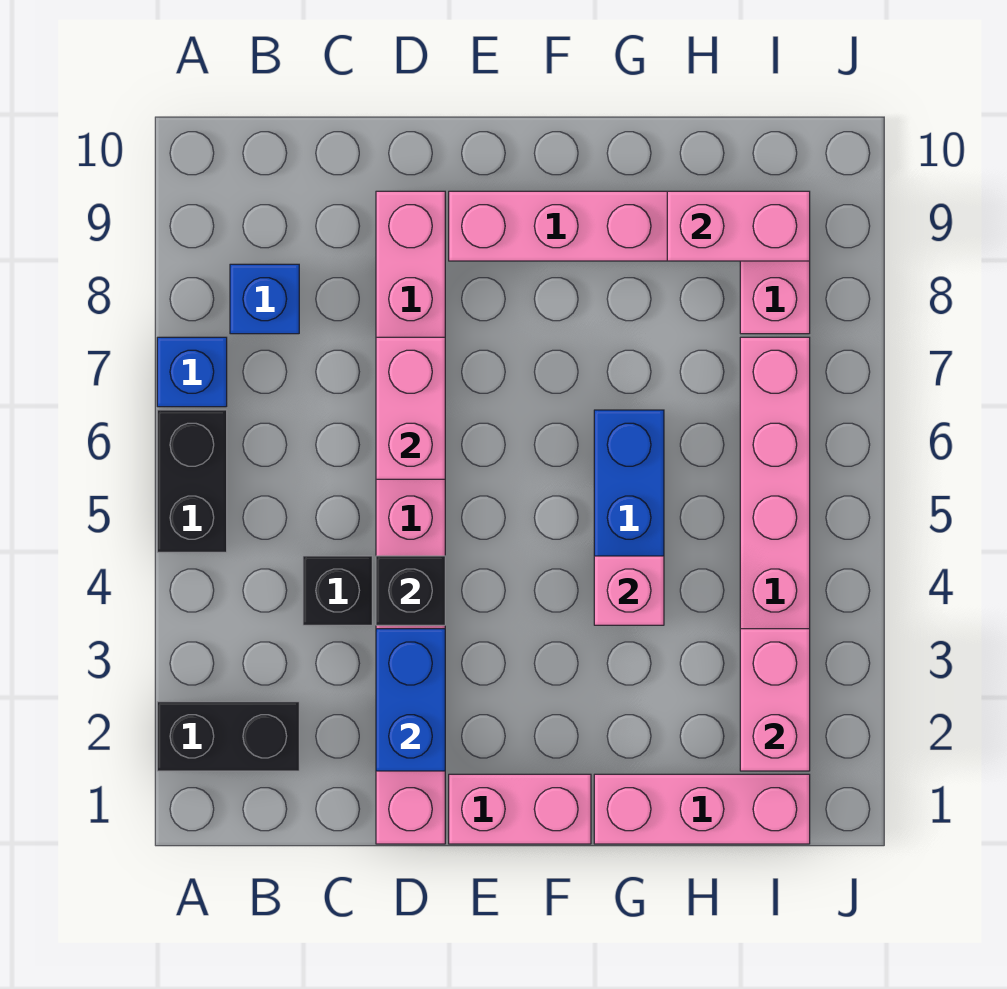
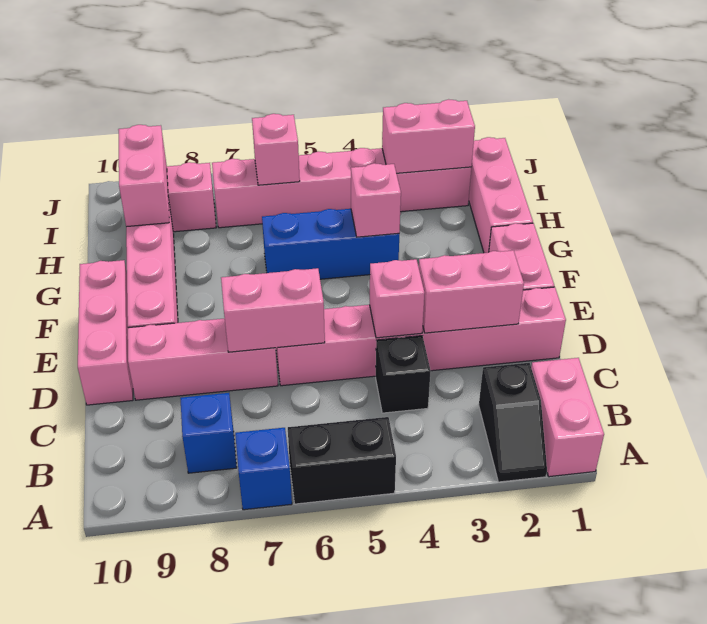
none -> pink 1x2 brick [531,358,604,477]
black 1x2 brick [157,702,299,771] -> black 1x2 slope [479,363,547,482]
blue 1x2 brick [376,629,445,771] -> pink 1x2 brick [419,250,524,333]
black 1x1 brick [376,556,445,625] -> pink 1x1 brick [370,259,425,338]
none -> pink 1x3 brick [78,260,133,405]
none -> pink 1x1 brick [252,114,300,185]

